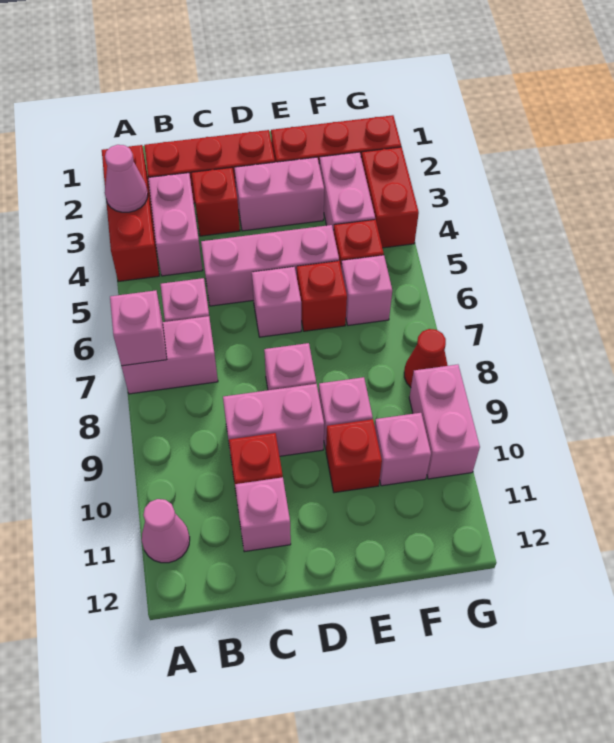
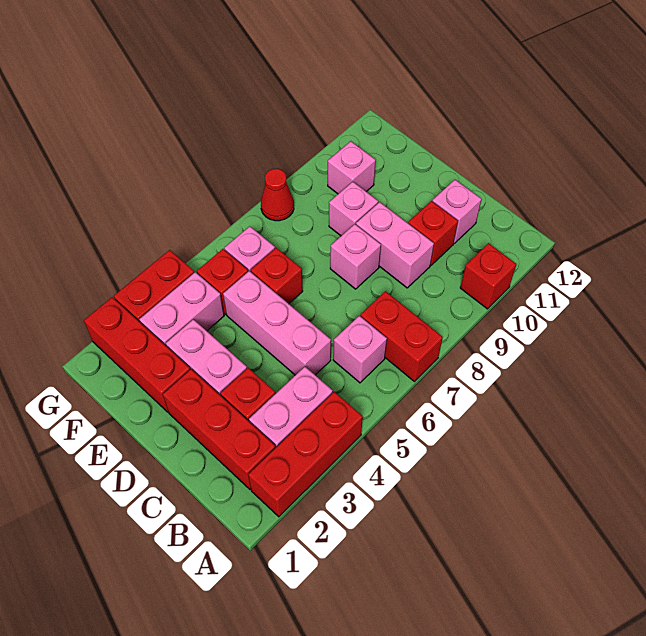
pink 1x1 cone [105,145,148,212] -> none
pink 1x2 brick [121,316,218,394] -> red 1x2 brick [360,291,443,381]
pink 1x1 brick [110,290,167,366] -> none
pink 1x1 cone [142,499,190,563] -> none
pink 1x1 brick [252,267,301,337] -> none
red 1x1 brick [326,419,382,493] -> red 1x1 brick moved to [460,243,516,309]
pink 1x2 brick [409,365,480,479] -> none

